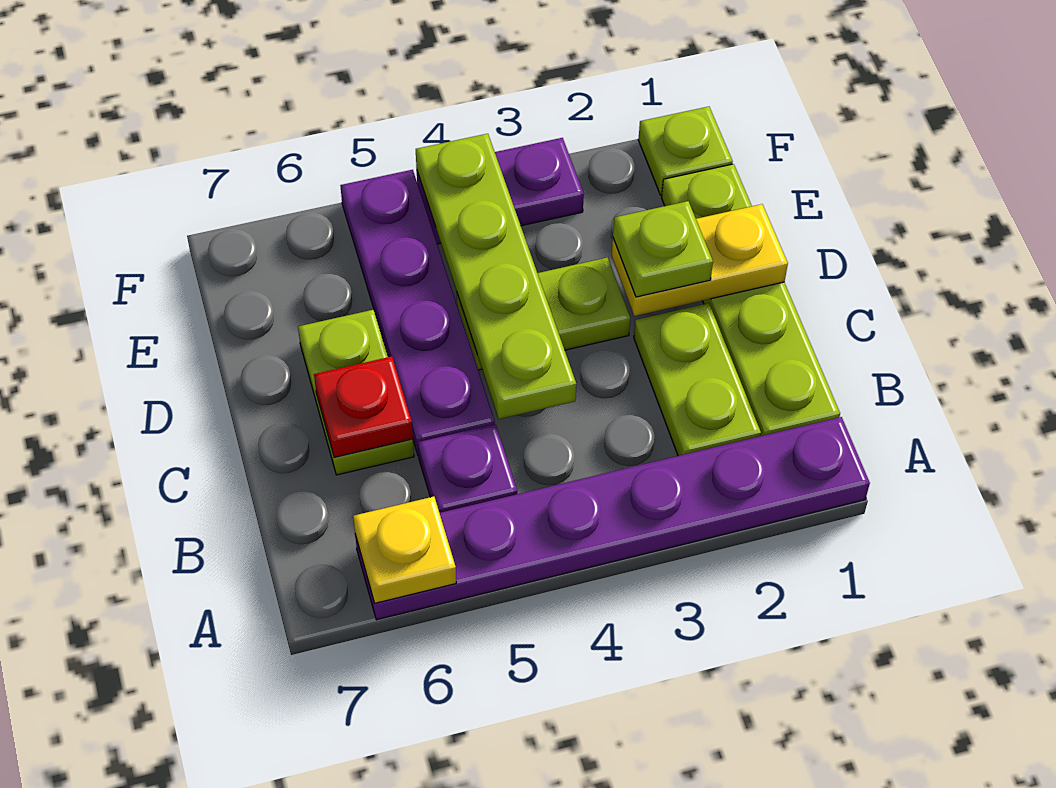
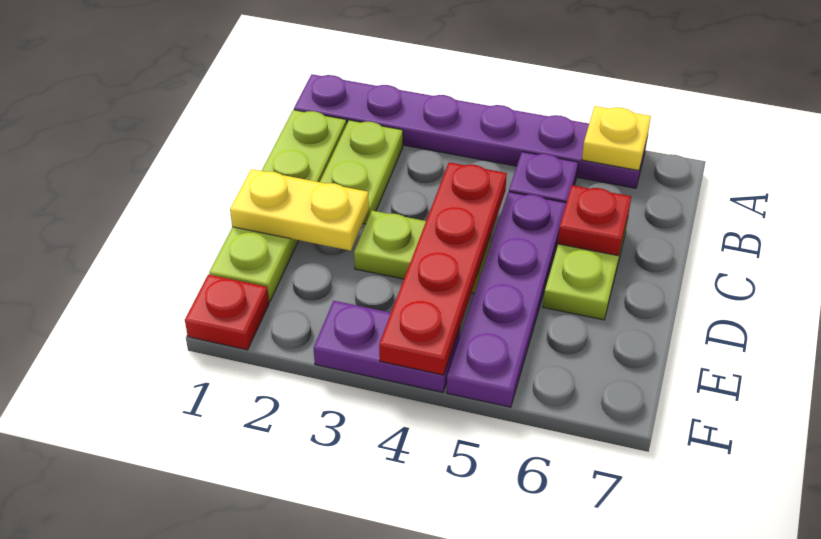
lime 1x4 plate [416,134,576,419] -> red 1x4 plate [379,162,507,375]
lime 1x1 plate [613,201,713,297] -> none
lime 1x1 plate [638,107,733,195] -> red 1x1 plate [185,274,269,350]

